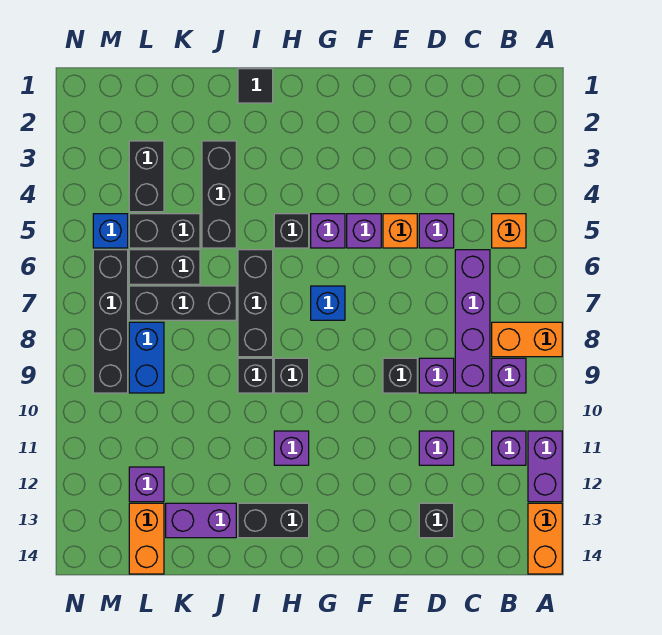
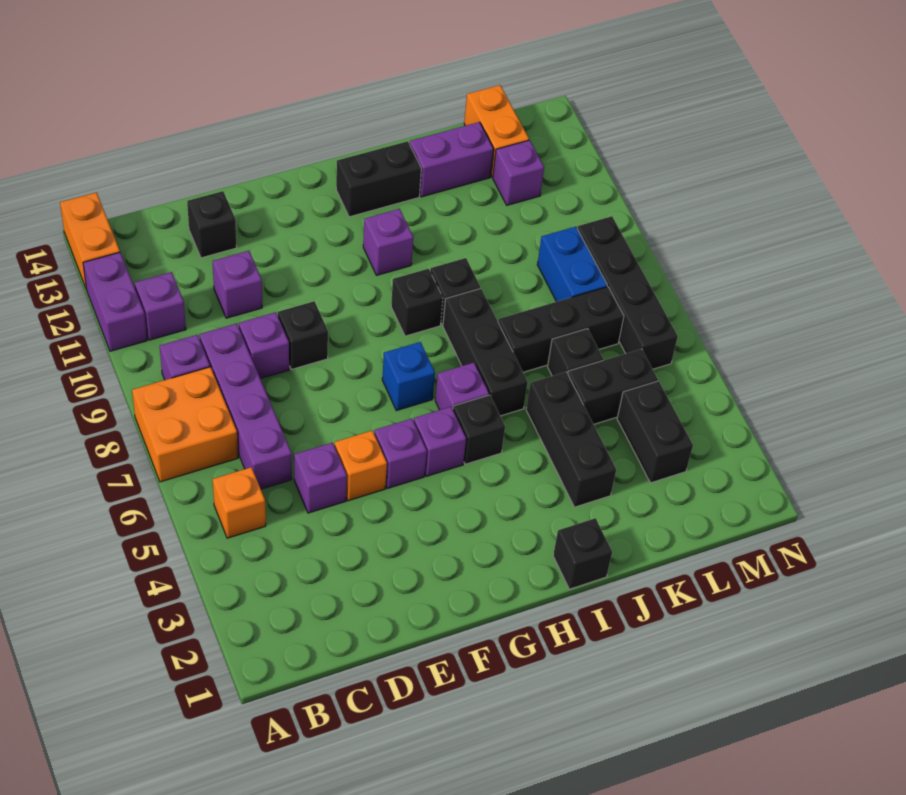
orange 1x2 brick [492,322,562,357] -> orange 2x2 brick [132,367,238,482]
none -> purple 1x1 brick [435,363,489,410]
black 1x1 tile [238,69,273,103] -> black 1x1 brick [553,518,612,589]
black 1x2 brick [129,250,200,284] -> black 1x1 brick [548,329,603,376]
blue 1x1 brick [93,214,128,248] -> none

